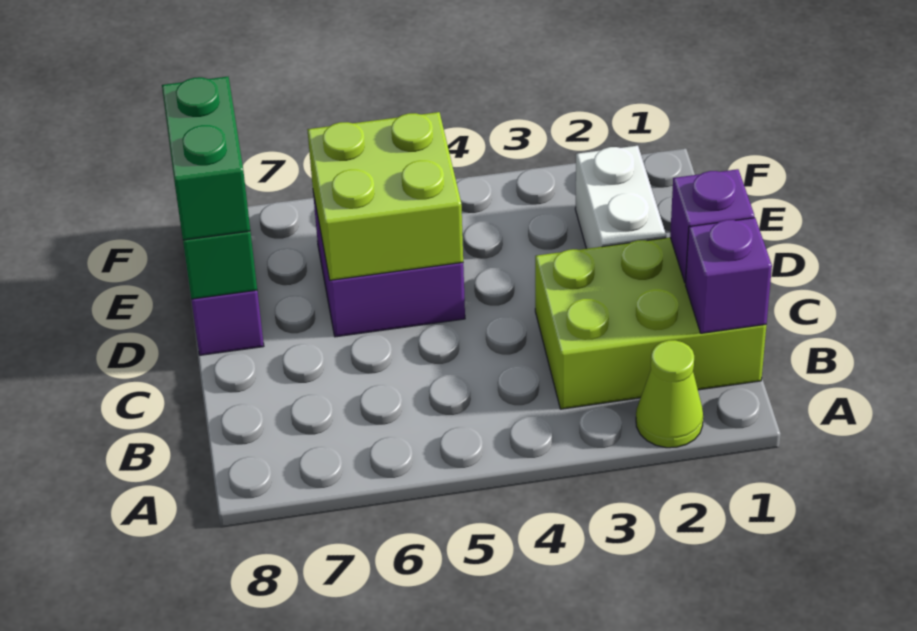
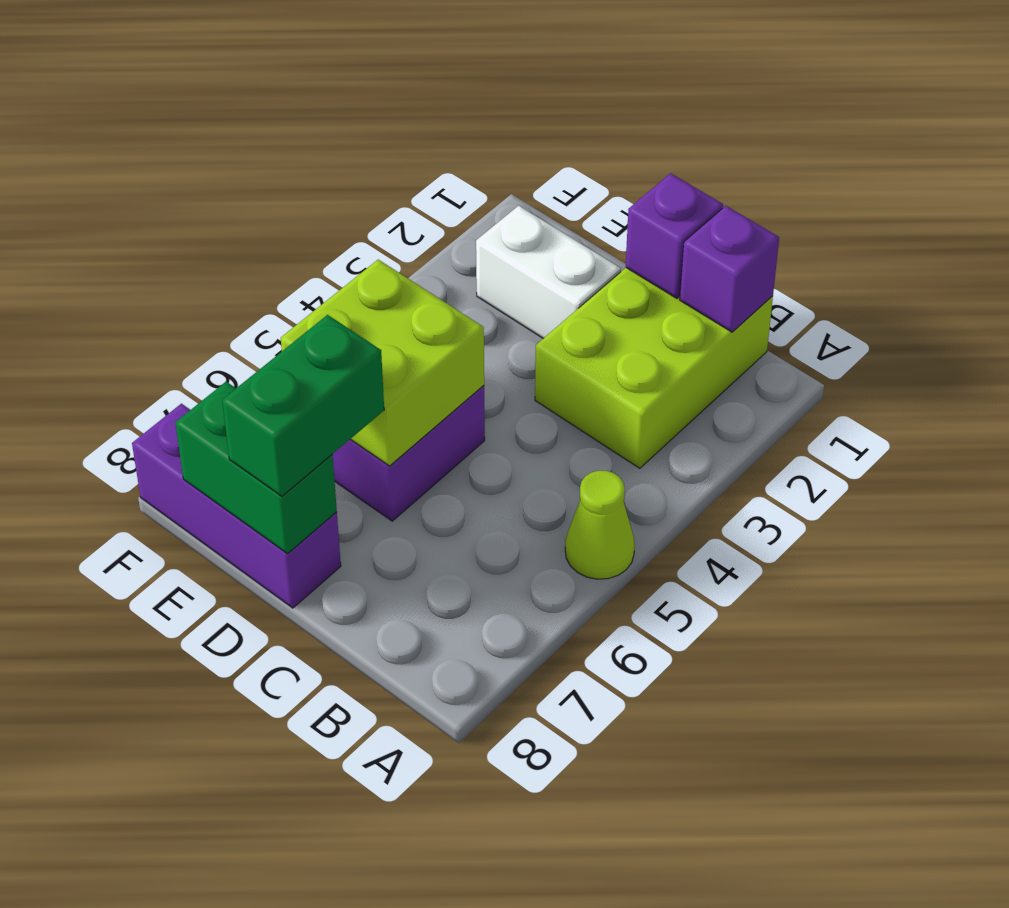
lime 1x1 cone [636,340,703,448] -> lime 1x1 cone moved to [565,471,635,579]
green 1x2 brick [162,77,250,240] -> green 1x2 brick turned to [222,315,384,496]

